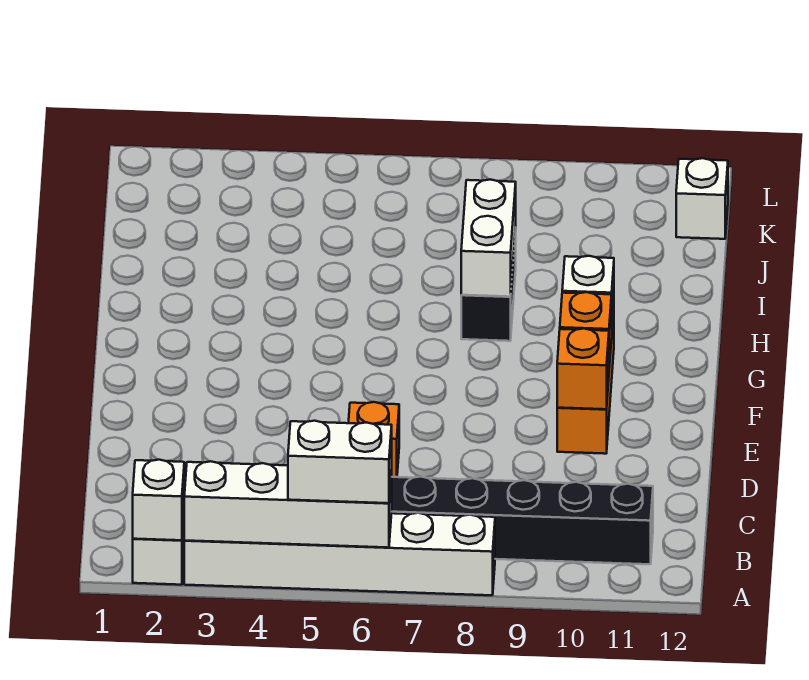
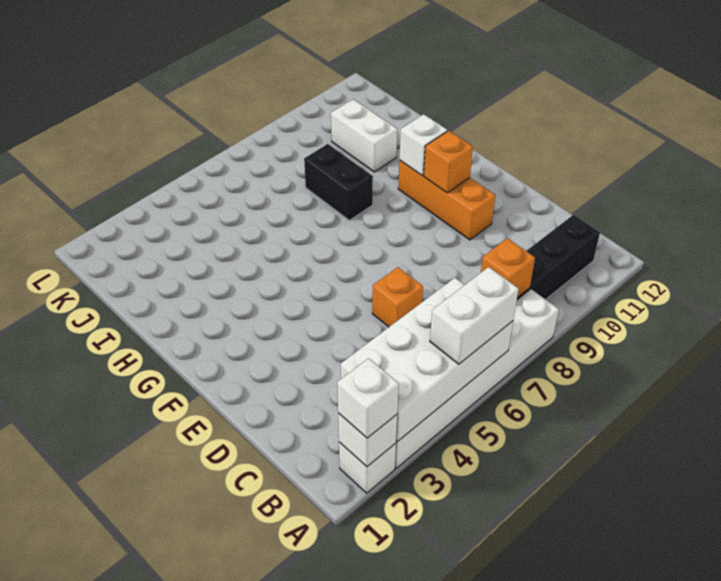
white 1x4 brick [184,461,392,548] -> white 2x4 brick [341,278,513,442]
orange 1x1 brick [557,329,609,409] -> orange 1x1 brick moved to [481,238,535,298]
white 1x2 brick [461,179,516,297] -> white 1x2 brick moved to [331,99,397,172]
white 1x1 brick [676,158,728,239] -> white 1x1 brick moved to [337,358,399,438]

